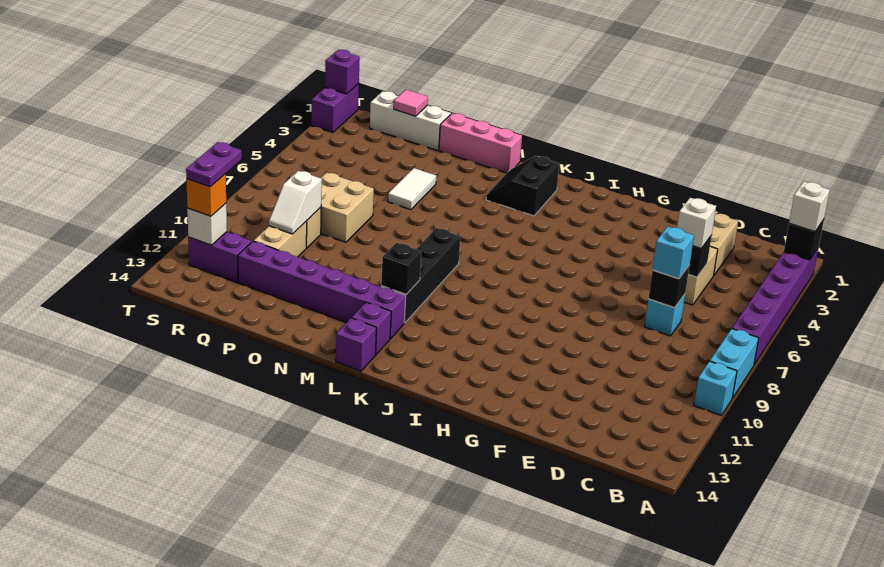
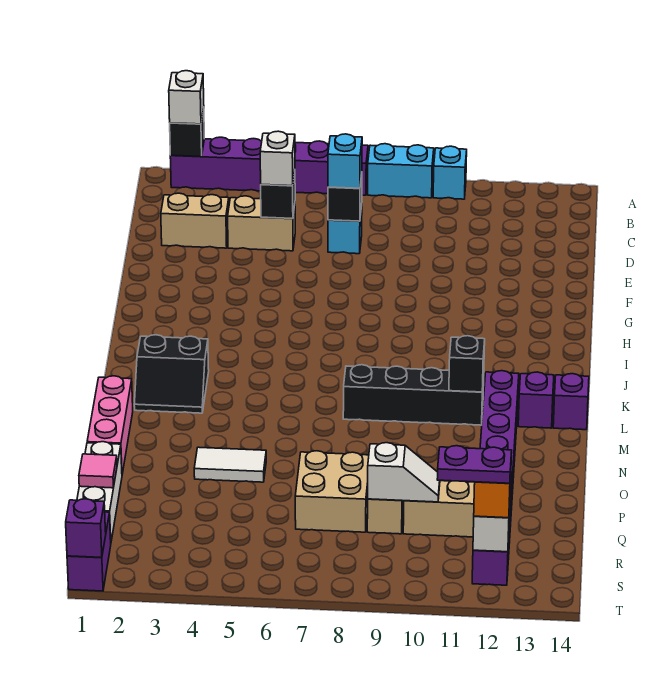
purple 1x2 brick [311,84,359,133] -> purple 1x2 brick turned to [67,512,111,591]

